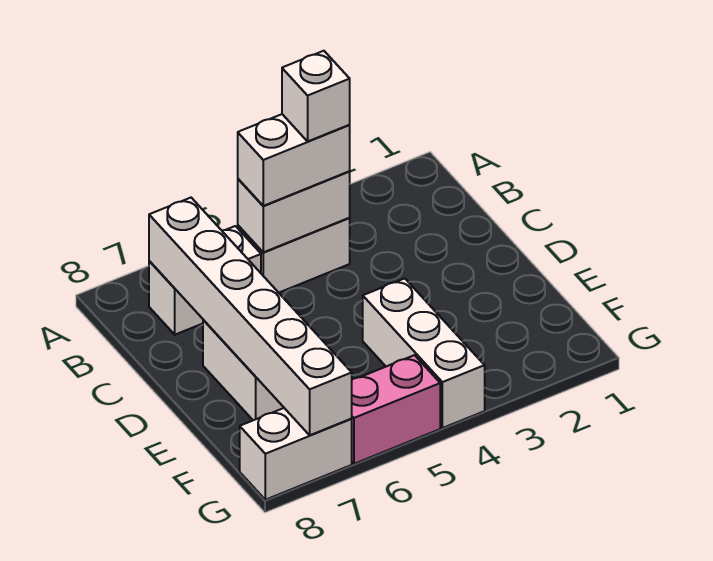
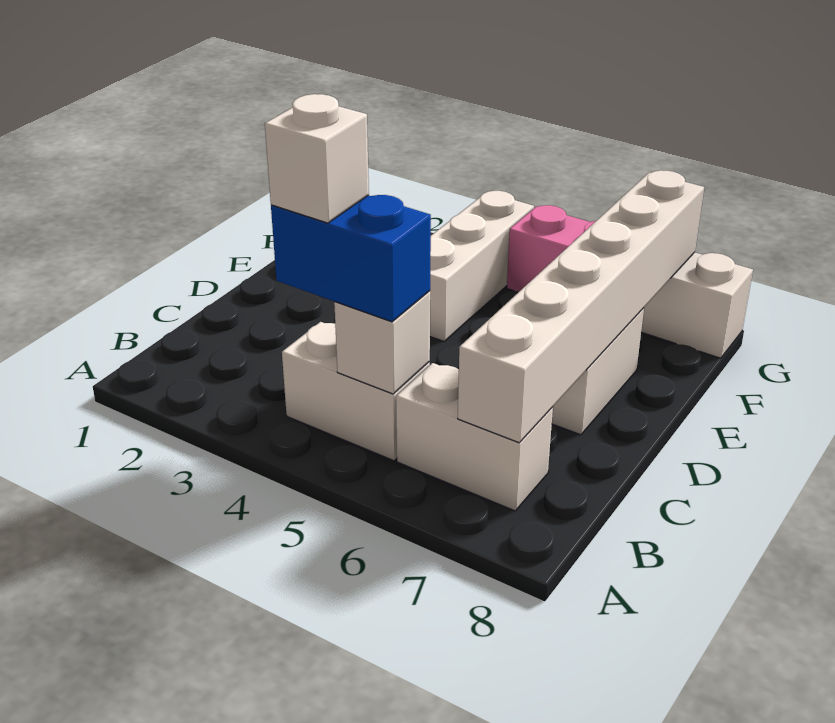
white 1x2 brick [238,172,350,252] -> white 1x1 brick [334,291,430,394]
white 1x2 brick [238,114,350,206] -> blue 1x2 brick [271,195,431,322]

